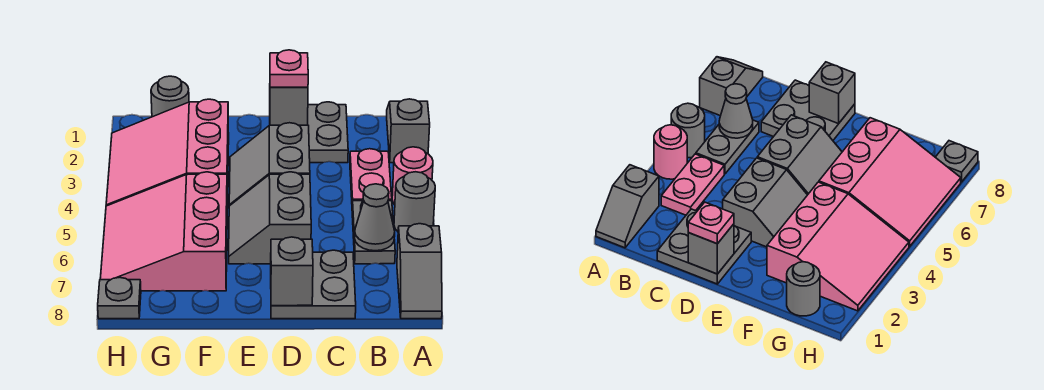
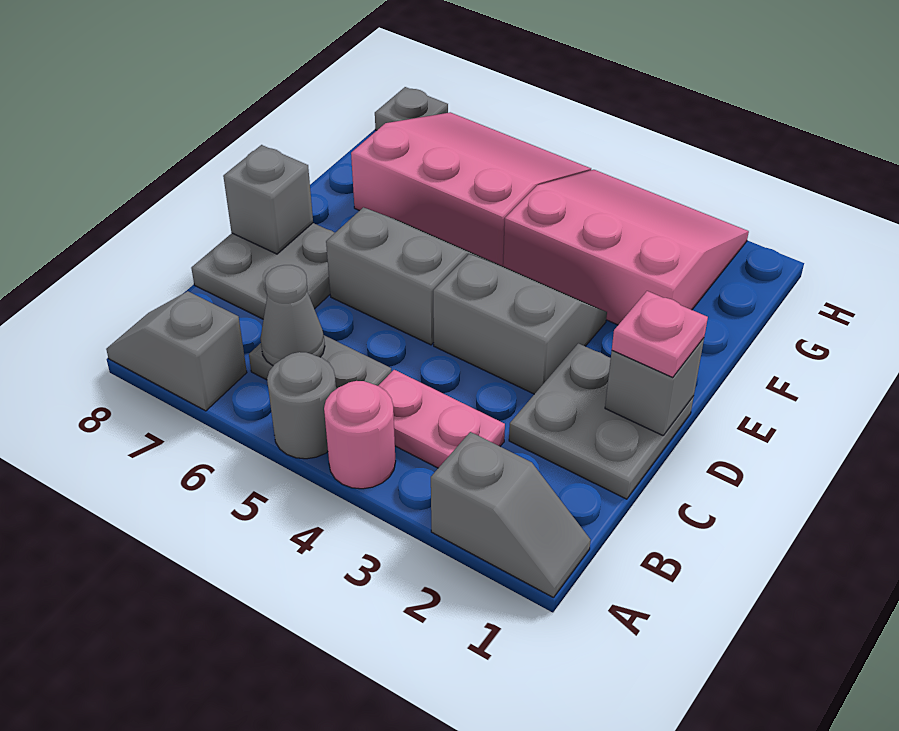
grey 1x1 round brick [151,76,189,117] -> none

